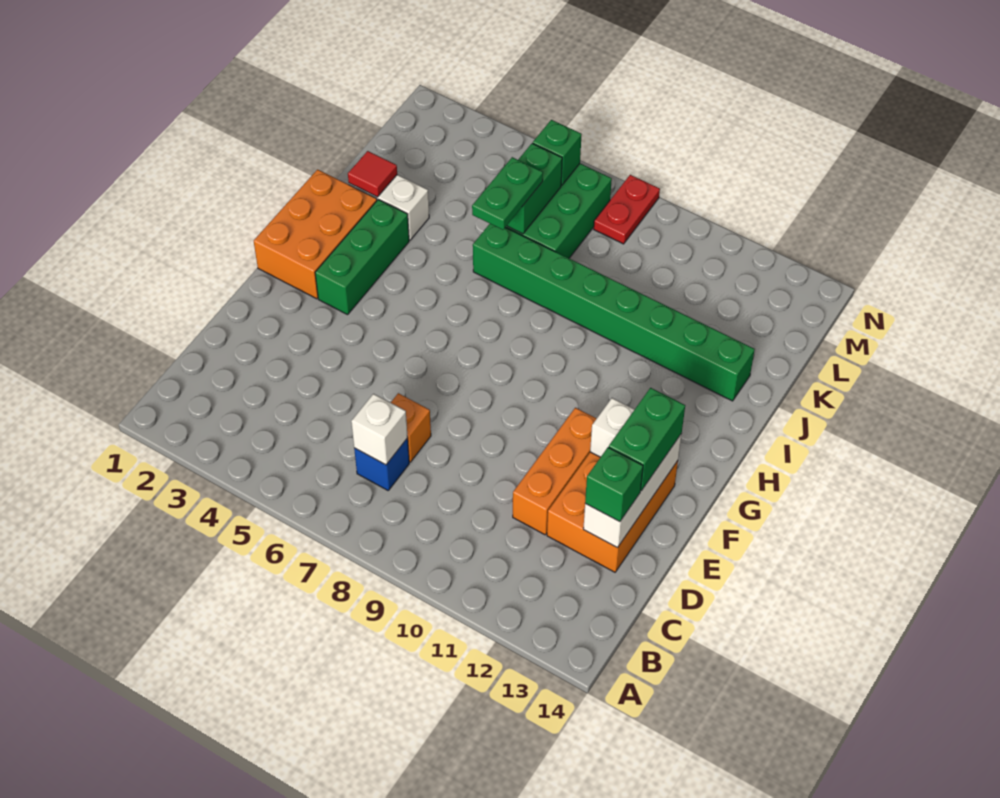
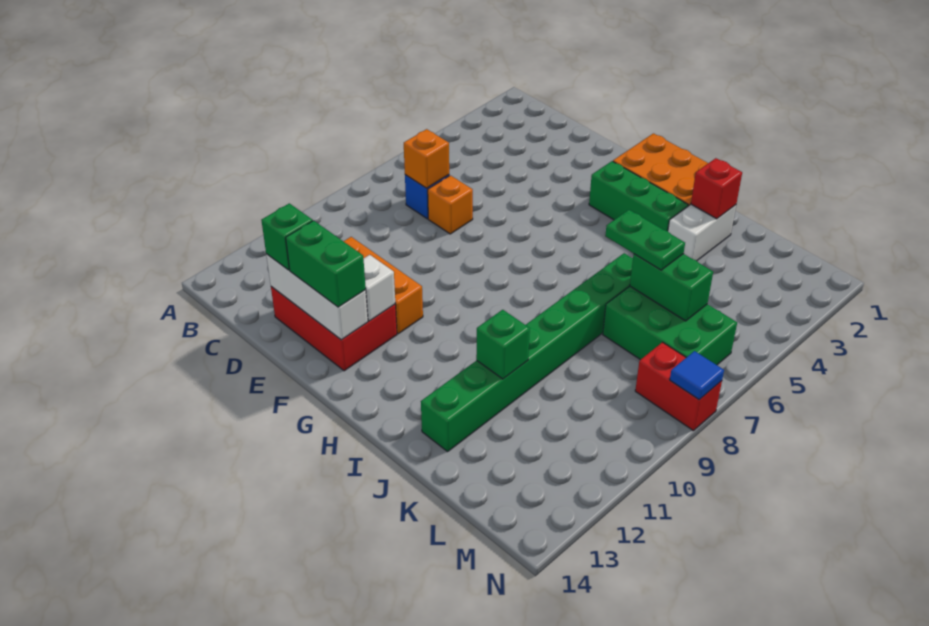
white 1x1 brick [351,394,408,465] -> orange 1x1 brick [404,129,449,188]
orange 2x3 brick [547,452,678,572] -> red 2x3 brick [271,287,397,371]
red 1x1 tile [348,151,397,197] -> red 1x1 brick [691,158,742,219]
green 1x1 brick [533,120,582,185] -> green 1x1 brick moved to [476,310,530,379]
red 1x2 plate [594,175,660,244] -> red 1x2 brick [635,342,722,431]
none -> blue 1x1 tile [670,351,724,400]

